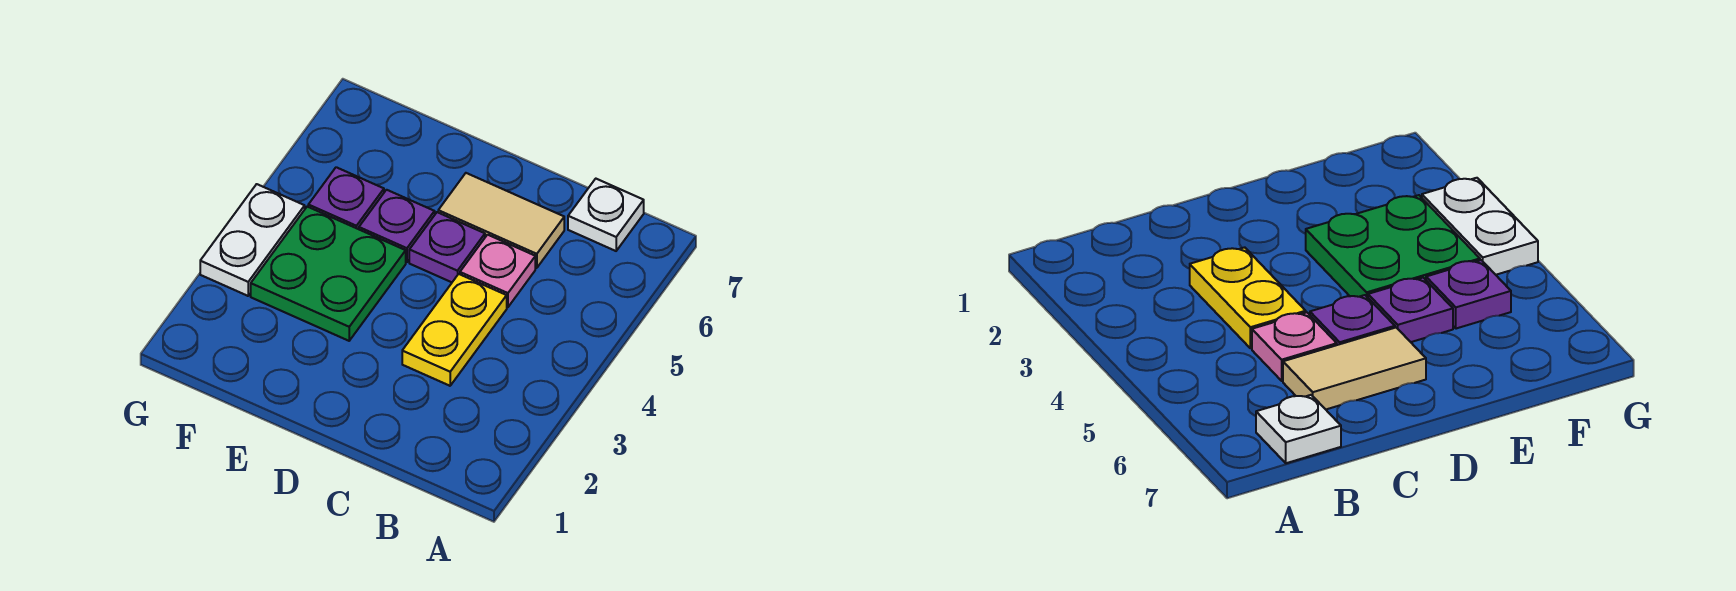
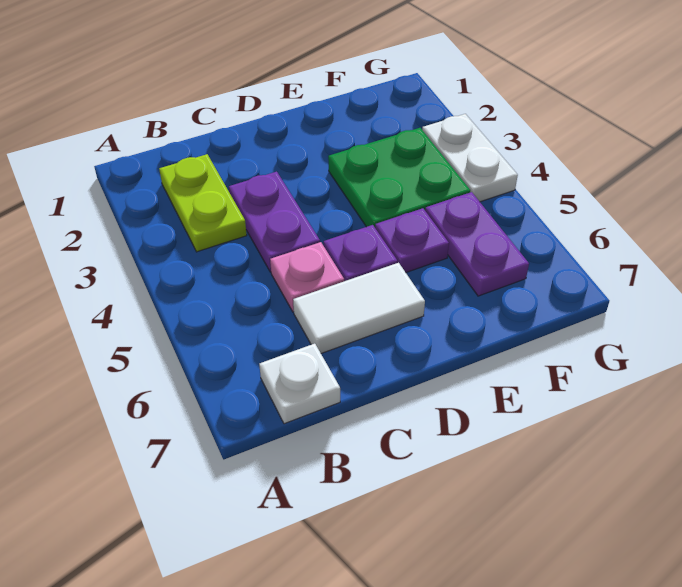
none -> lime 1x2 plate [159,154,247,252]
yellow 1x2 plate [402,274,507,386] -> purple 1x2 plate [229,172,320,272]
tan 1x2 tile [438,173,564,268] -> white 1x2 tile [293,263,425,353]
purple 1x1 plate [308,167,384,229] -> purple 1x2 plate [425,192,529,296]

